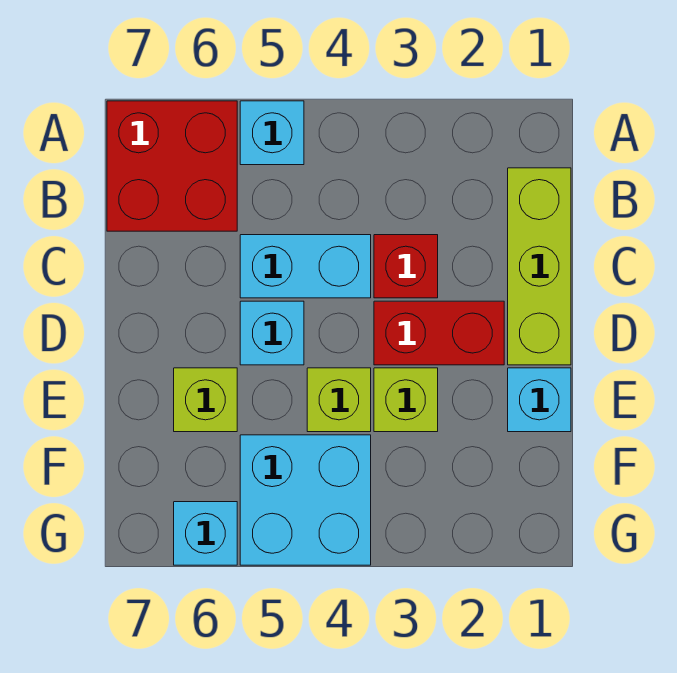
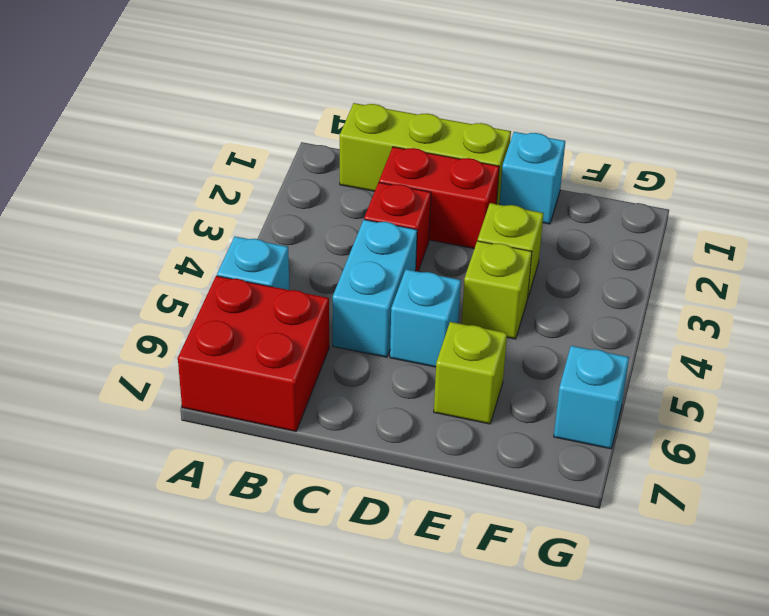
red 1x2 brick [374,301,504,365] -> red 1x2 brick turned to [379,147,499,249]
cyan 2x2 brick [240,435,371,565] -> none

